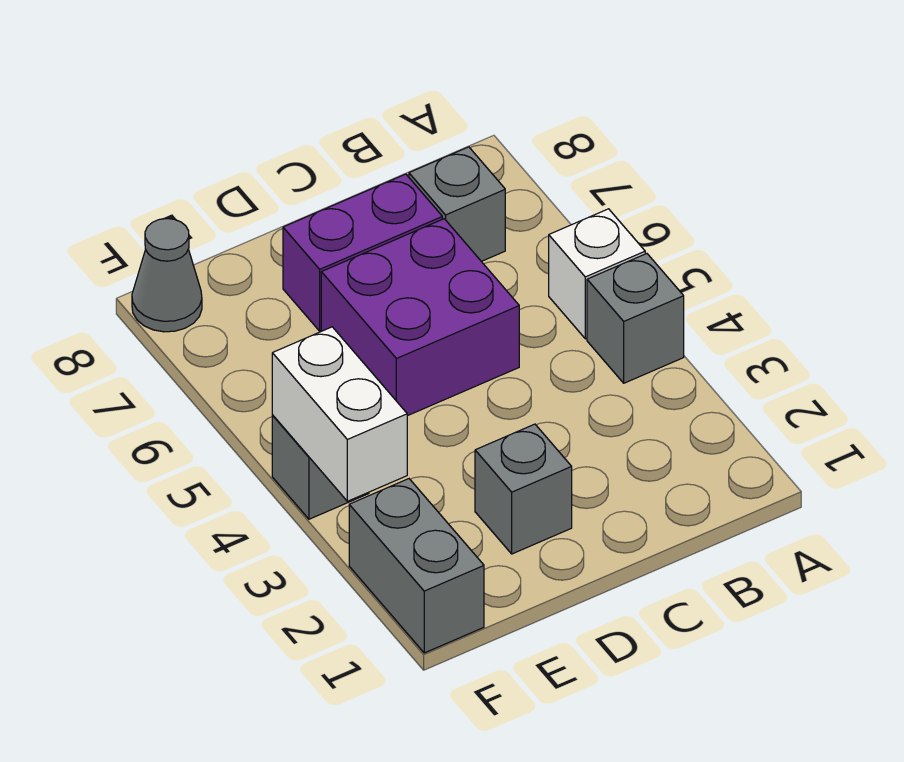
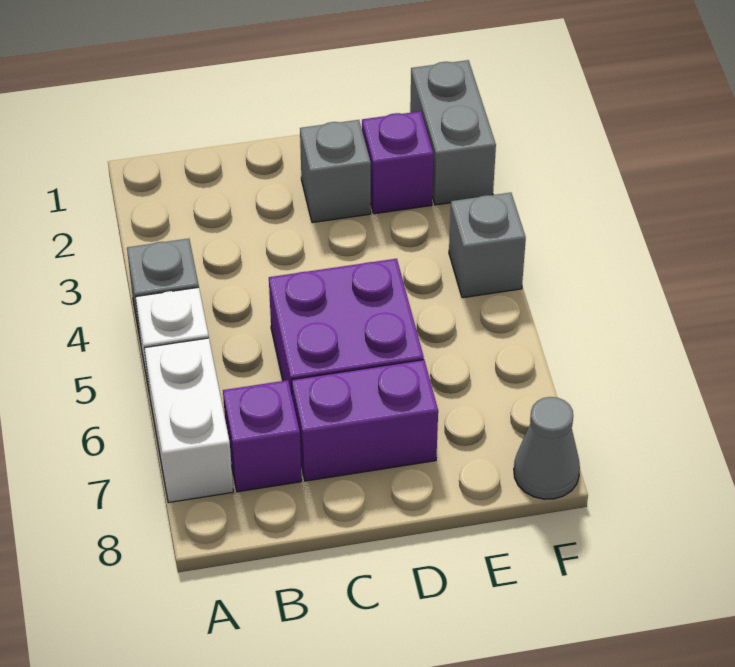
grey 1x1 brick [409,147,505,261] -> purple 1x1 brick [223,380,302,492]
none -> purple 1x1 brick [362,111,434,214]
white 1x2 brick [272,327,407,501] -> white 1x2 brick moved to [144,338,233,503]

